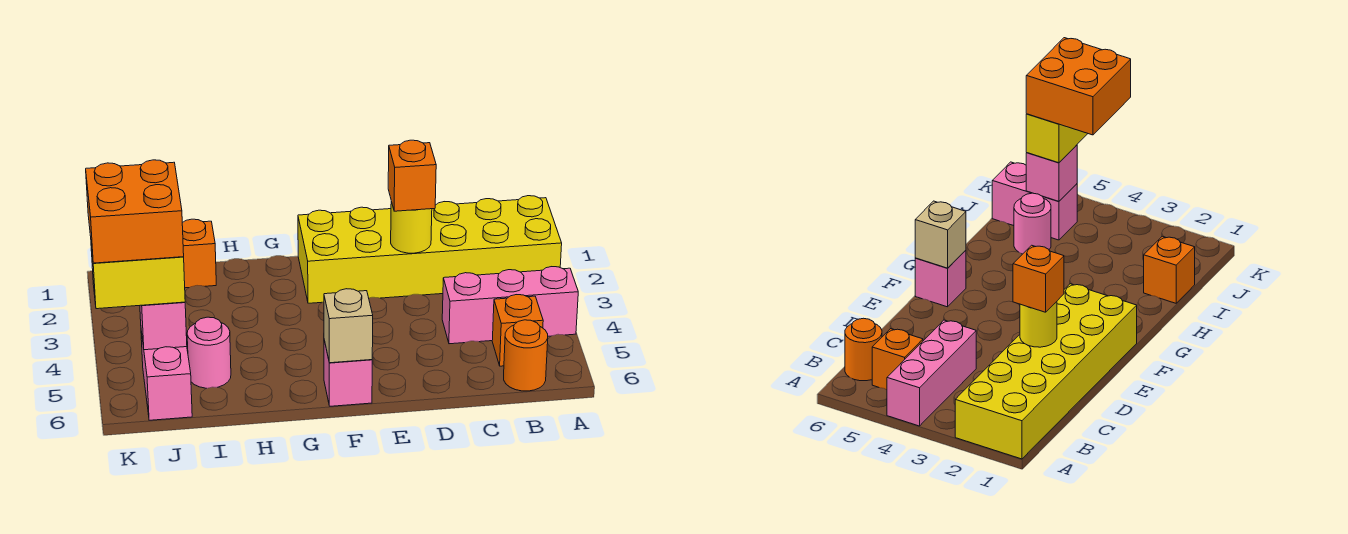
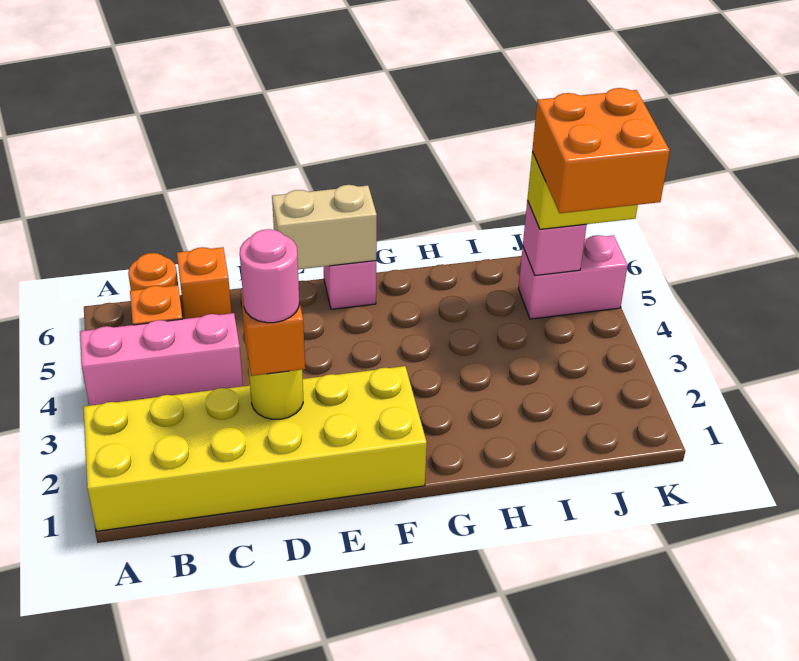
tan 1x1 brick [324,289,373,363] -> tan 1x2 brick [272,185,377,269]
orange 1x1 brick [182,219,216,288] -> orange 1x1 brick moved to [177,247,232,319]
pink 1x1 round brick [187,317,231,388] -> pink 1x1 round brick moved to [240,229,299,323]
pink 1x2 brick [141,331,192,420] -> pink 1x2 brick turned to [518,235,628,319]

